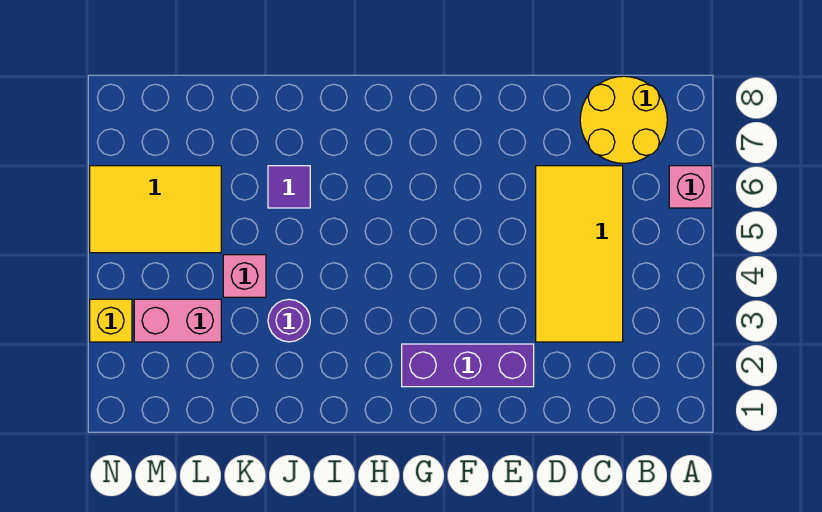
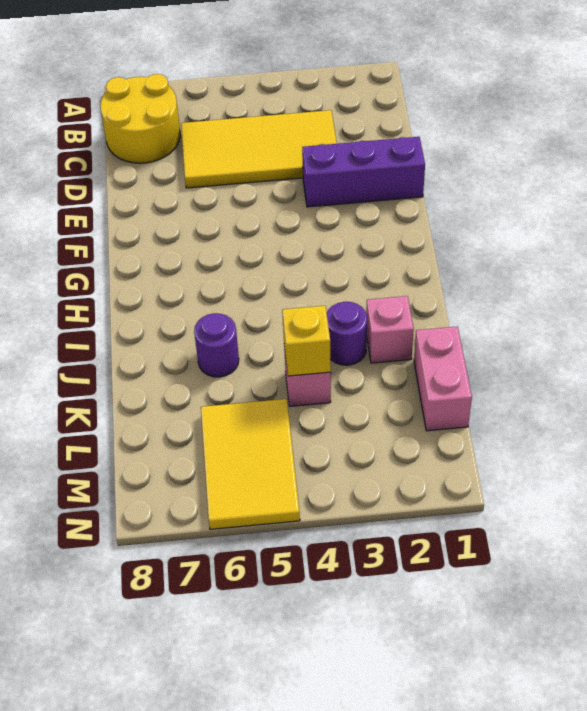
pink 1x1 brick [669,166,712,208] -> pink 1x1 brick moved to [366,296,414,363]
purple 1x3 brick [402,344,534,387] -> purple 1x3 brick turned to [302,137,425,207]
purple 1x1 tile [268,166,310,208] -> purple 1x1 round brick [194,313,239,377]
pink 1x2 brick [134,299,221,342] -> pink 1x2 brick moved to [414,326,472,431]
yellow 1x1 brick [90,299,132,342] -> yellow 1x1 brick moved to [282,306,331,376]

